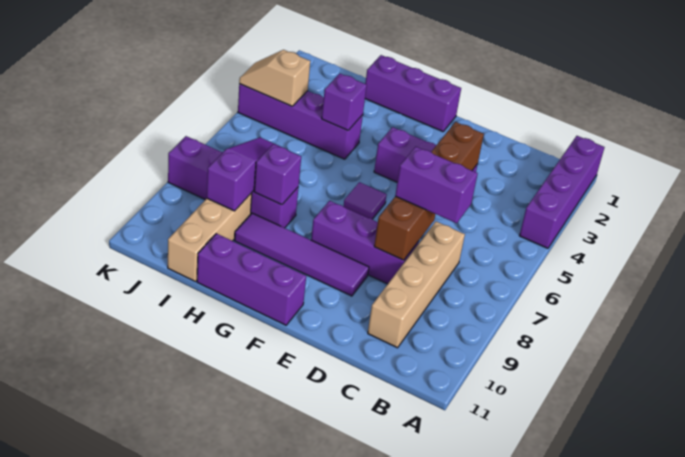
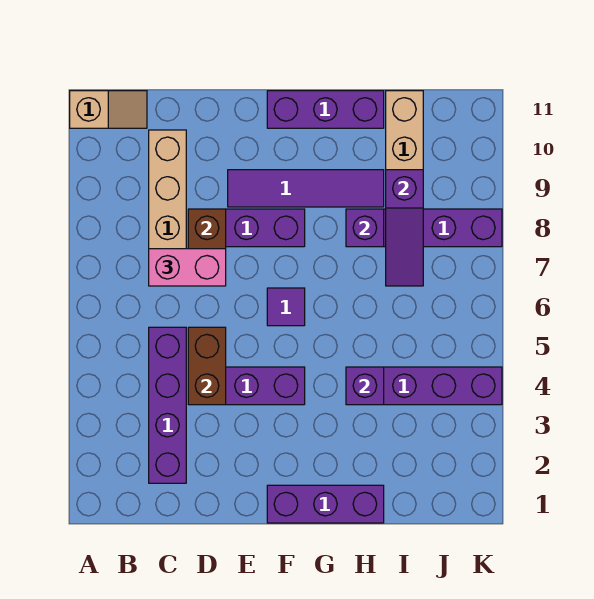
purple 1x4 brick [519,136,604,248] -> purple 1x4 brick moved to [149,327,186,483]
purple 1x2 brick [395,147,478,223] -> pink 1x2 brick [149,249,226,286]
tan 1x2 slope [239,50,310,106] -> tan 1x2 slope moved to [70,91,147,128]

